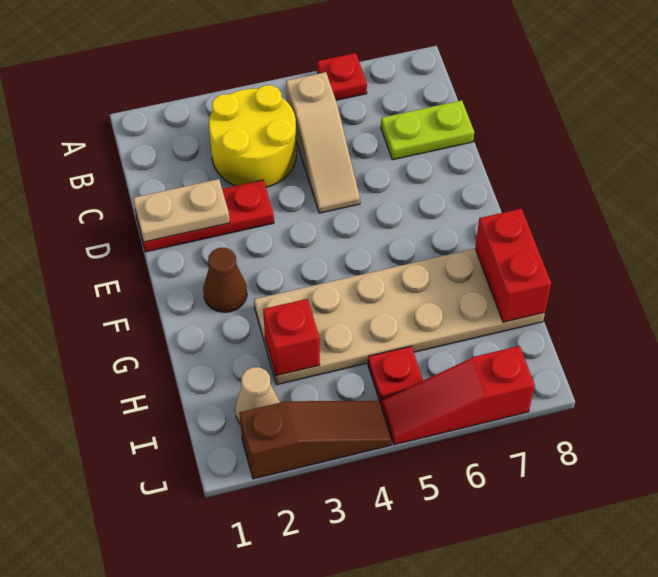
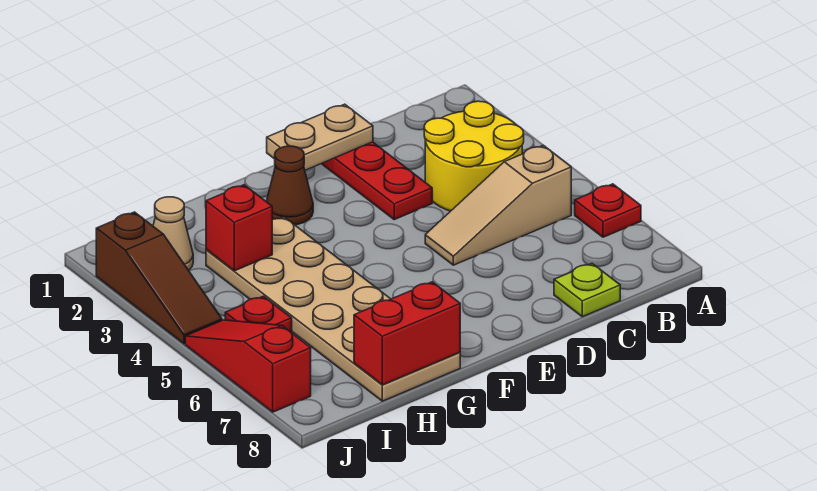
lime 1x2 plate [381,100,474,160] -> lime 1x1 plate [554,264,620,317]
tan 1x2 plate [133,179,230,242] -> tan 1x2 plate turned to [267,104,373,170]

